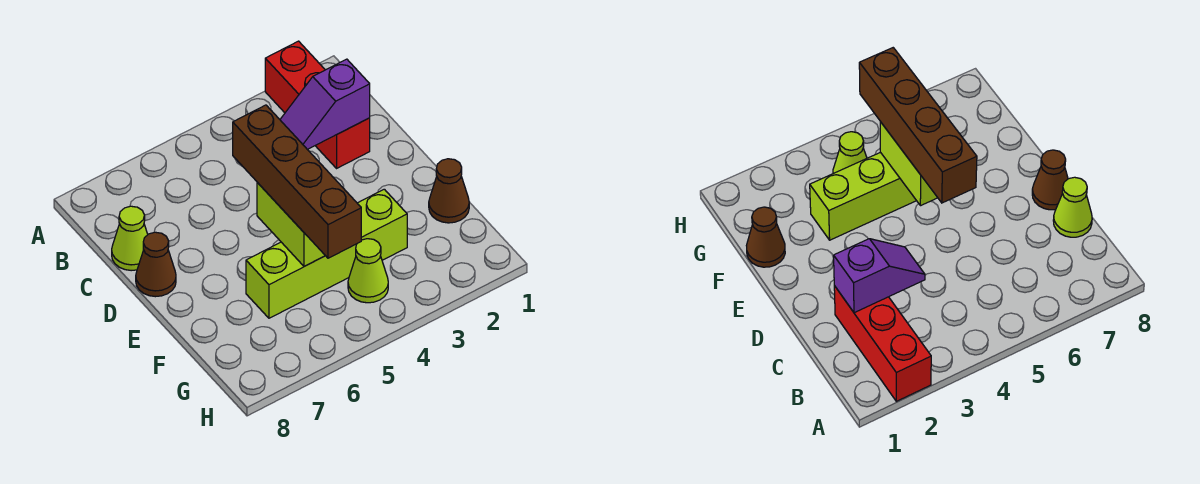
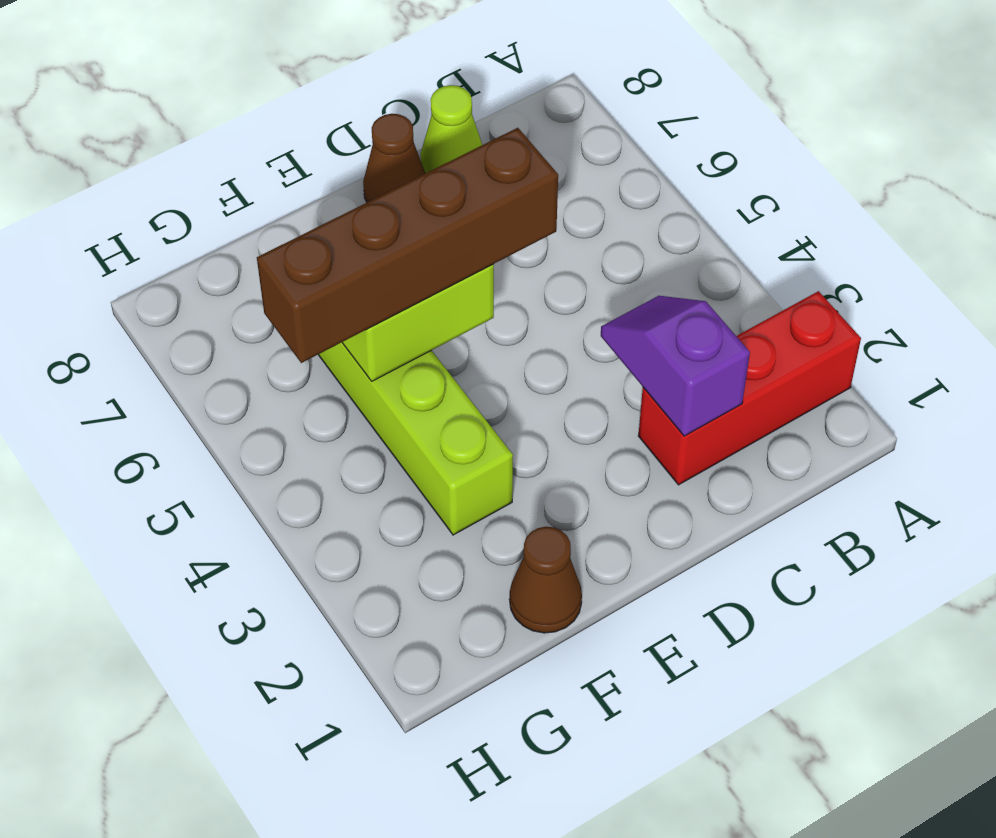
lime 1x1 cone [348,239,388,303] -> none

